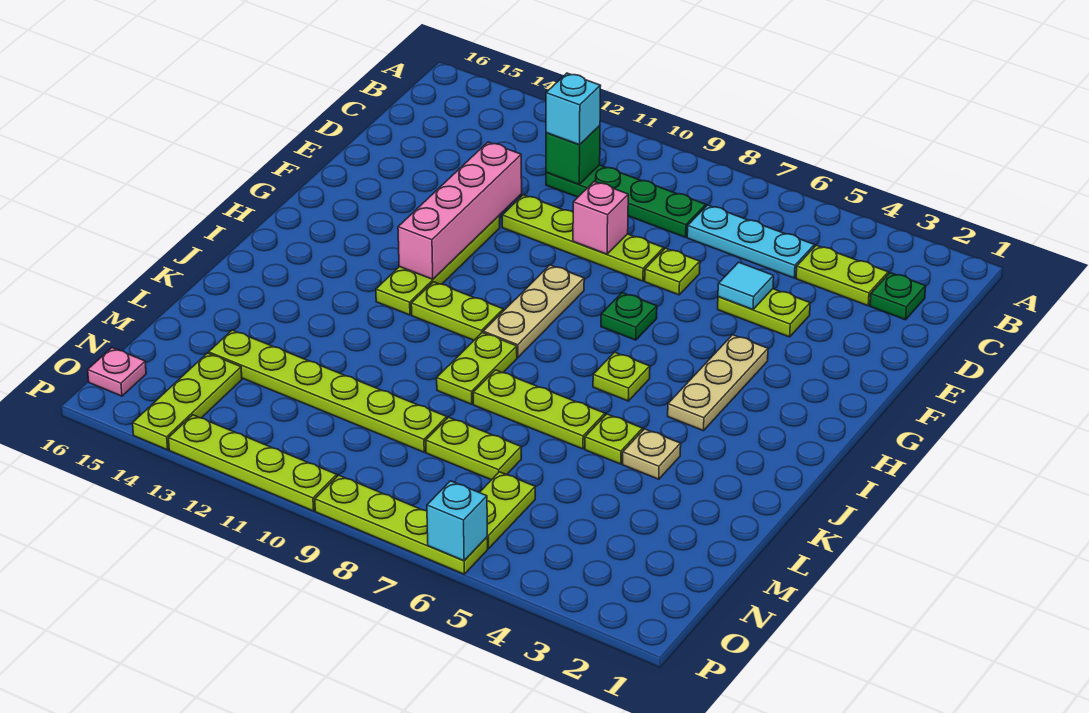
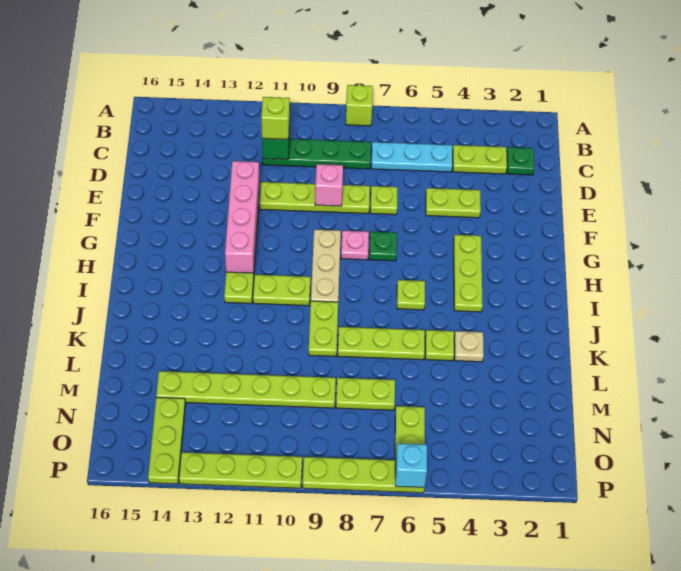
none -> lime 1x1 brick [346,85,373,126]
cyan 1x1 brick [546,73,601,145] -> lime 1x1 brick [261,97,290,139]
cyan 1x1 tile [718,262,774,309] -> none
tan 1x3 plate [668,335,768,431] -> lime 1x3 plate [454,235,483,312]
pink 1x1 plate [88,348,146,396] -> pink 1x1 plate moved to [341,231,369,260]

